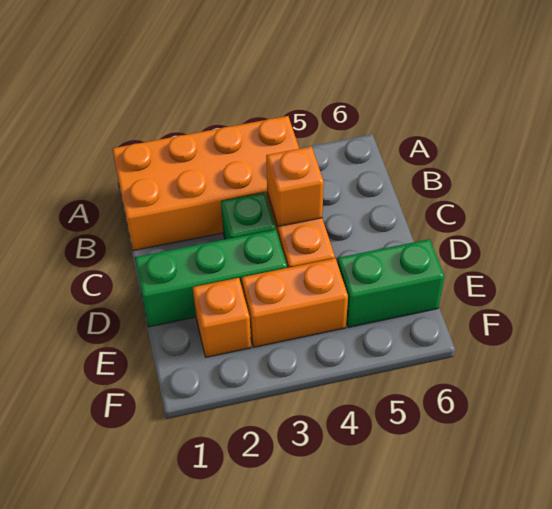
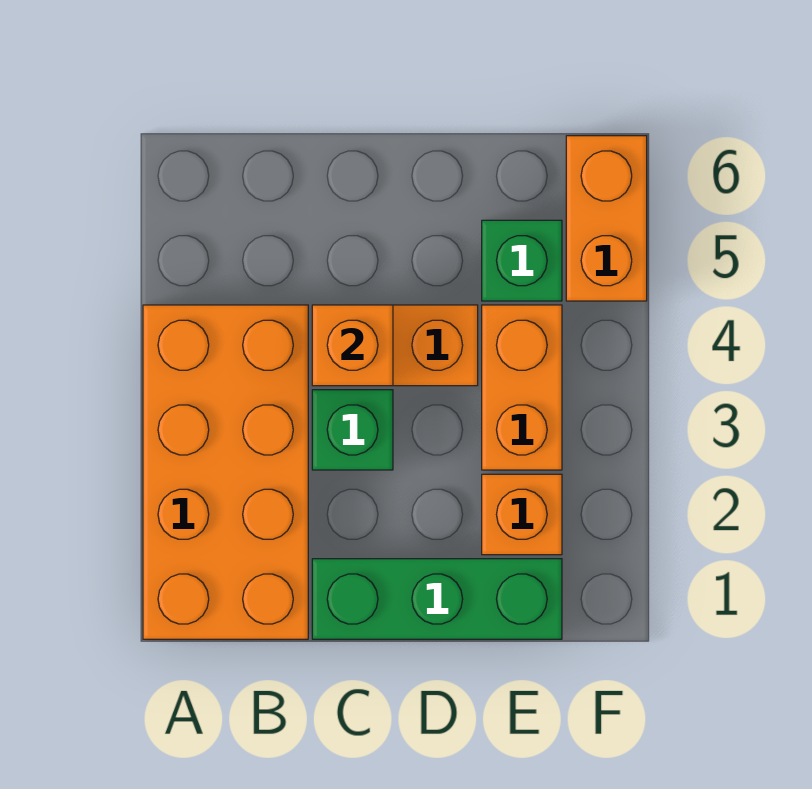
green 1x3 brick [135,229,287,327] -> green 1x3 brick turned to [312,559,562,639]
green 1x2 brick [337,239,445,328] -> green 1x1 brick [482,220,562,301]
none -> orange 1x2 brick [566,136,647,301]

